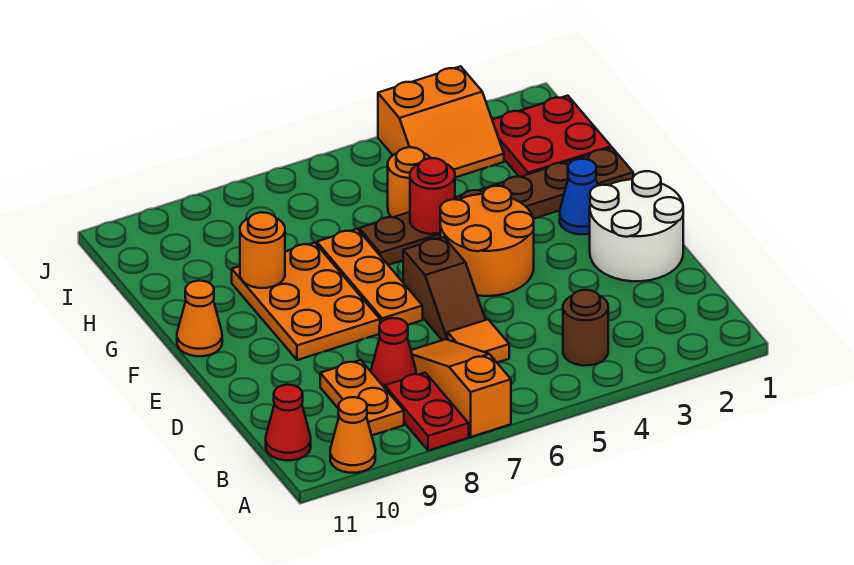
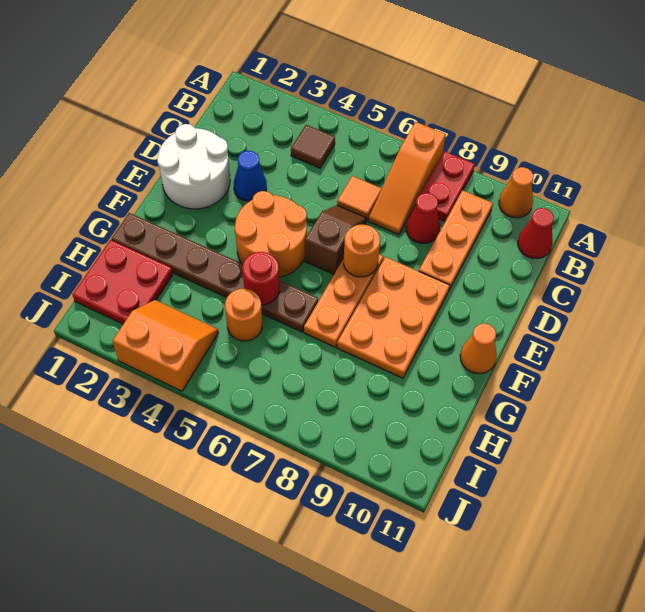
brown 1x1 round brick [563,290,608,366] -> brown 1x1 tile [291,125,335,168]
orange 1x2 plate [320,360,404,435] -> orange 1x3 plate [419,190,493,290]
blue 1x1 cone [560,159,598,234] -> blue 1x1 cone moved to [234,151,267,201]
orange 1x1 round brick [240,212,285,288] -> orange 1x1 round brick moved to [344,225,380,277]

